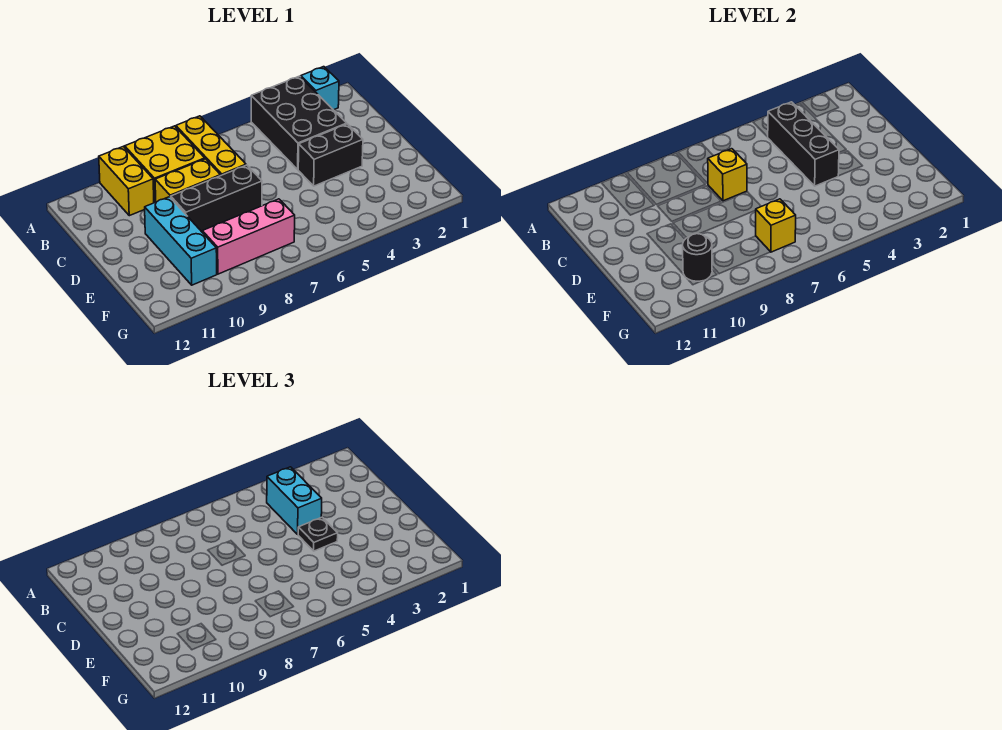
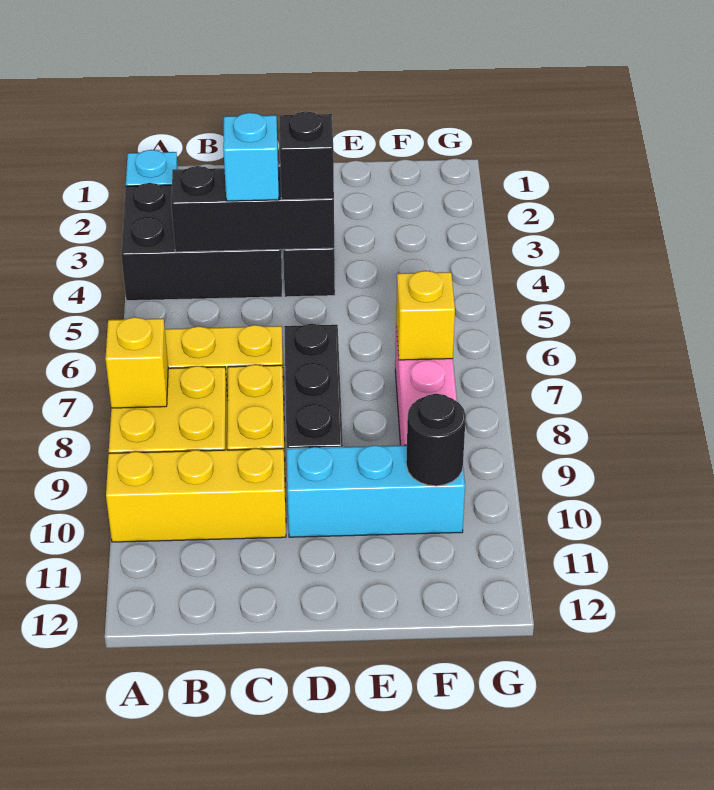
yellow 1x2 brick [99,146,154,216] -> yellow 1x3 brick [106,448,286,542]
cyan 1x2 brick [267,467,322,534] -> cyan 1x1 brick [223,113,279,201]
yellow 1x1 brick [708,149,747,201] -> yellow 1x1 brick moved to [105,317,168,408]
black 1x1 plate [298,517,338,551] -> black 1x1 brick [279,111,334,200]

